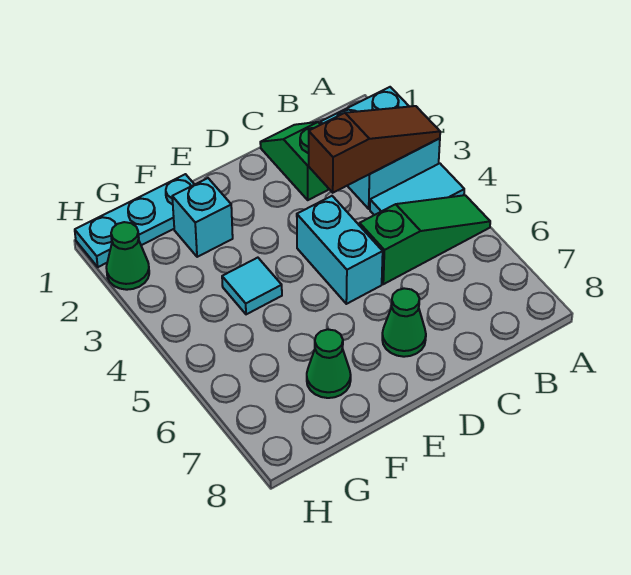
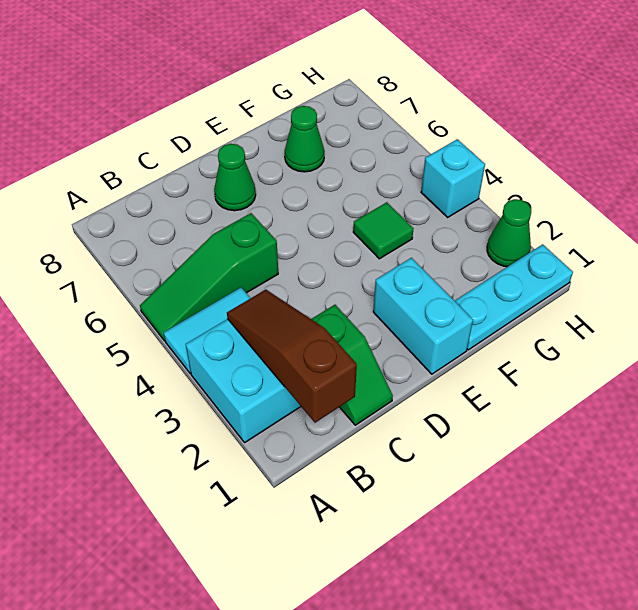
brown 1x3 slope [309,106,440,193] -> brown 1x3 slope turned to [227,290,357,423]
cyan 1x2 brick [297,196,383,304] -> cyan 1x2 brick moved to [373,258,473,374]
cyan 1x1 brick [172,178,233,257] -> cyan 1x1 brick moved to [421,139,485,217]
cyan 1x1 tile [222,258,282,314] -> green 1x1 tile [353,202,413,259]

